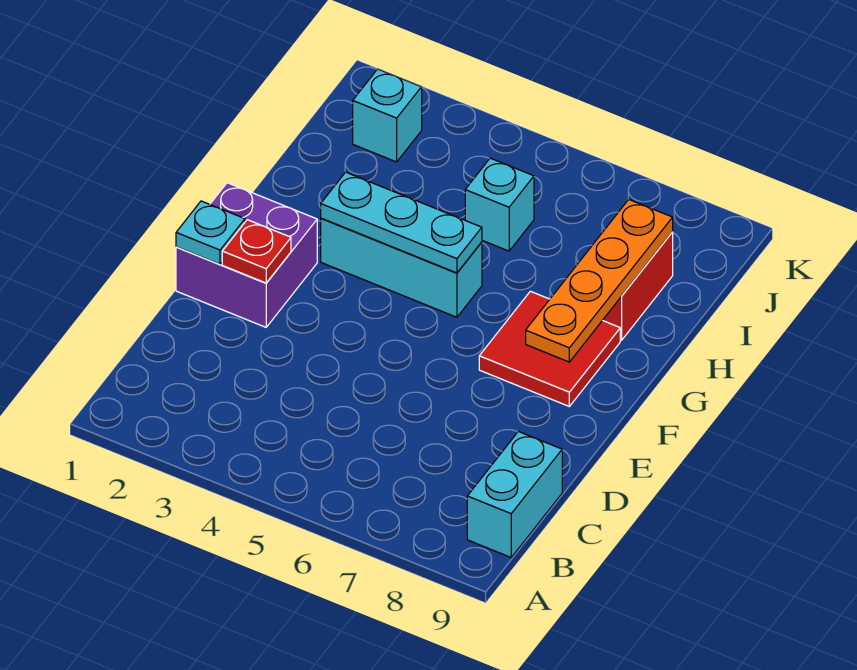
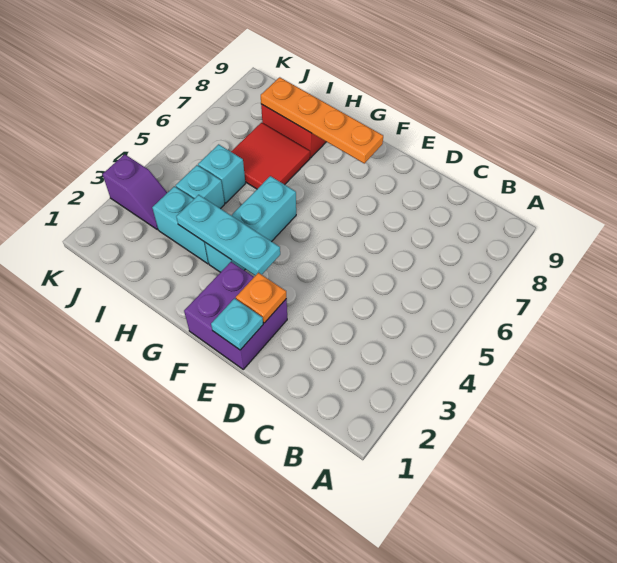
cyan 1x2 brick [467,432,562,557] -> cyan 1x2 brick moved to [152,186,209,264]
red 1x1 plate [222,220,291,283] -> orange 1x1 plate [236,273,286,323]
red 2x2 tile [479,291,620,406] -> red 2x2 tile moved to [231,123,310,189]
cyan 1x3 plate [321,172,482,273] -> cyan 1x3 plate turned to [176,195,280,276]
cyan 1x1 brick [353,69,422,162] -> cyan 1x1 brick moved to [176,165,225,209]
none -> purple 1x2 slope [103,154,167,229]

